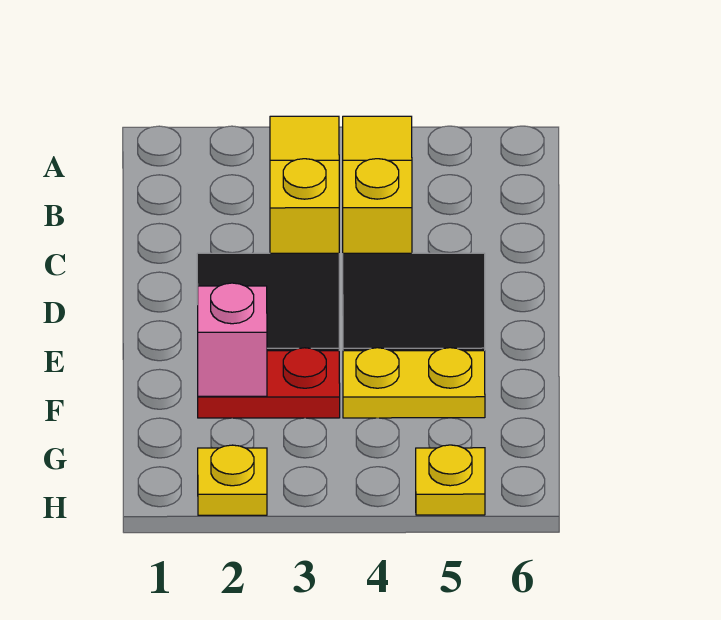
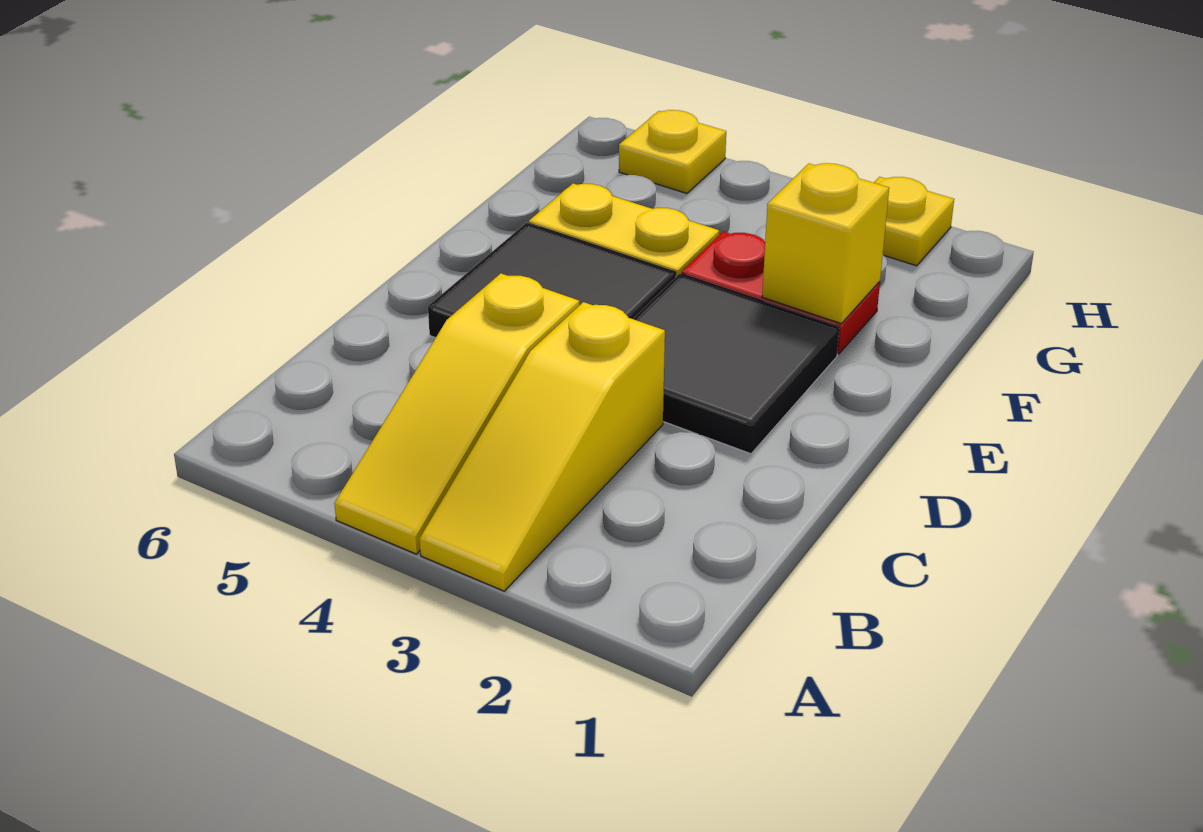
pink 1x1 brick [198,283,267,396] -> yellow 1x1 brick [762,163,889,324]

